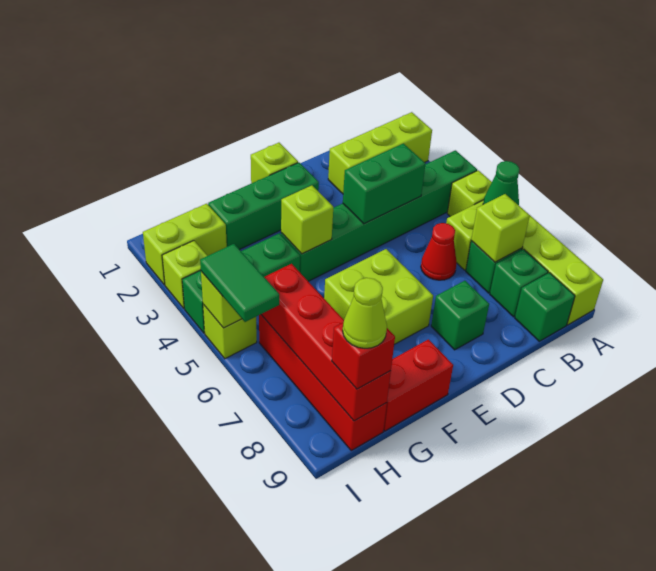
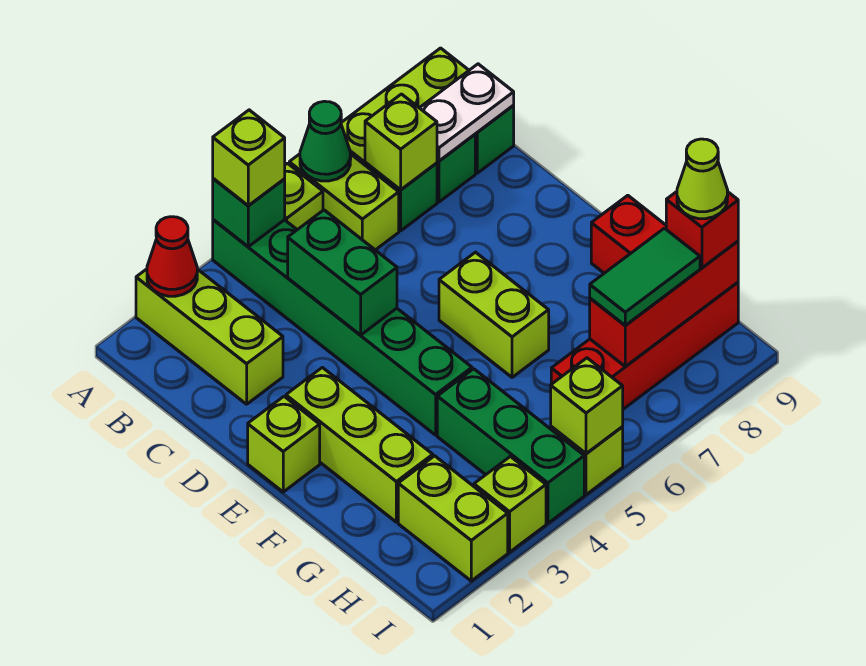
none -> white 1x2 plate [420,64,514,161]
red 1x1 cone [421,223,457,280] -> red 1x1 cone moved to [147,217,197,296]
green 1x1 brick [431,281,489,350] -> green 1x1 brick moved to [213,179,285,247]
green 1x3 brick [208,163,319,250] -> lime 1x3 brick [286,367,433,522]
lime 2x2 brick [324,249,433,344] -> lime 1x2 brick [439,252,549,377]
lime 1x1 brick [281,185,333,254] -> lime 1x1 brick moved to [213,110,285,205]
red 1x4 brick [261,264,391,421] -> red 1x3 brick [590,241,738,367]
green 1x2 tile [200,244,279,322] -> green 1x2 tile moved to [590,228,700,326]

